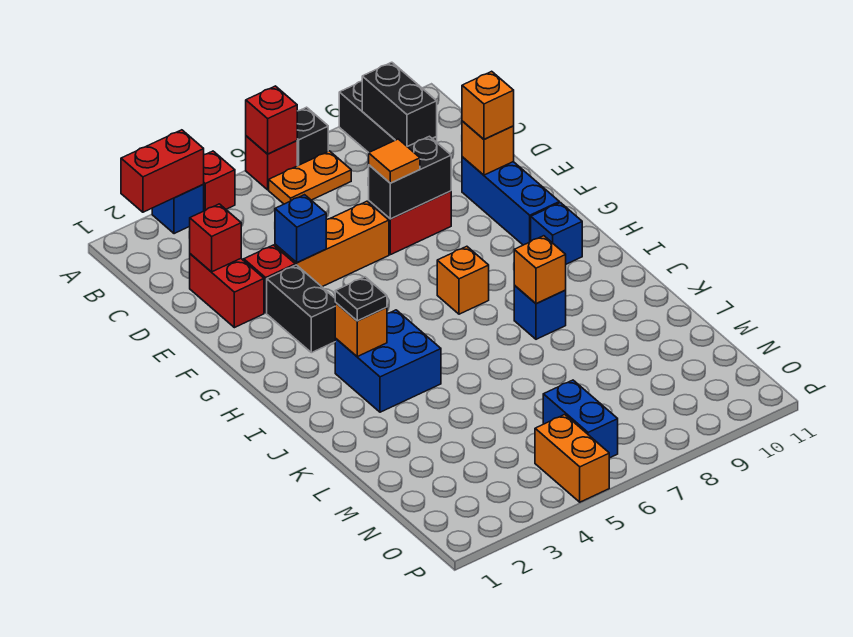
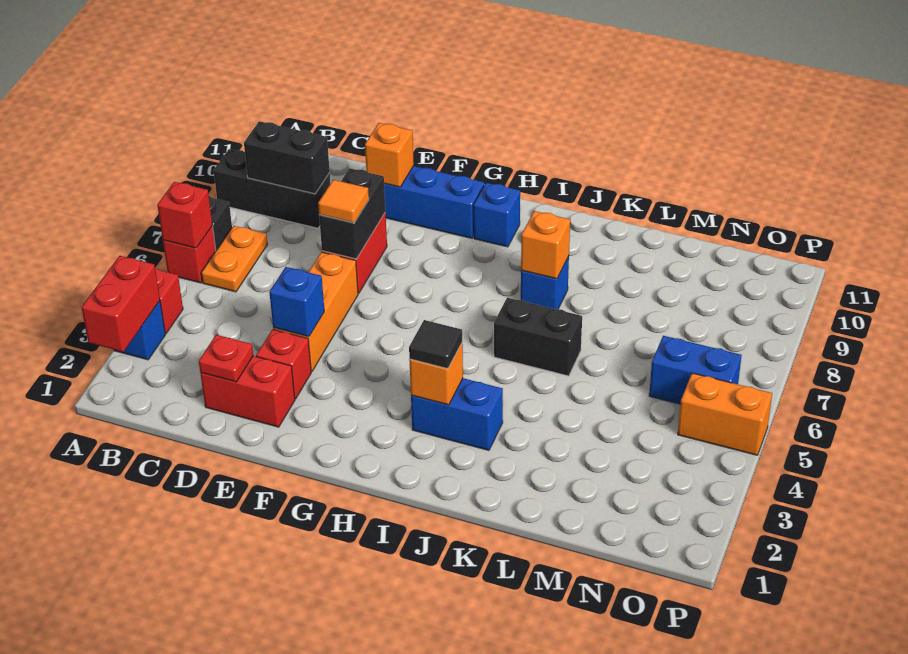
red 1x1 brick [189,204,241,272] -> red 1x1 plate [199,335,253,382]
orange 1x1 brick [462,71,514,139] -> none
black 1x2 brick [267,265,336,353] -> black 1x2 brick moved to [494,298,582,376]
orange 1x1 brick [437,246,489,314] -> none
blue 2x2 brick [335,310,441,412] -> blue 1x2 brick [411,378,503,450]
black 1x1 plate [335,277,387,321] -> black 1x1 tile [409,320,462,369]

